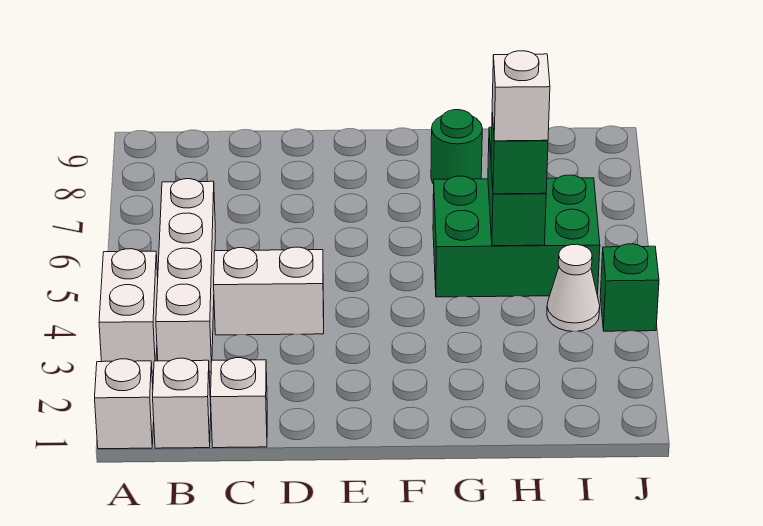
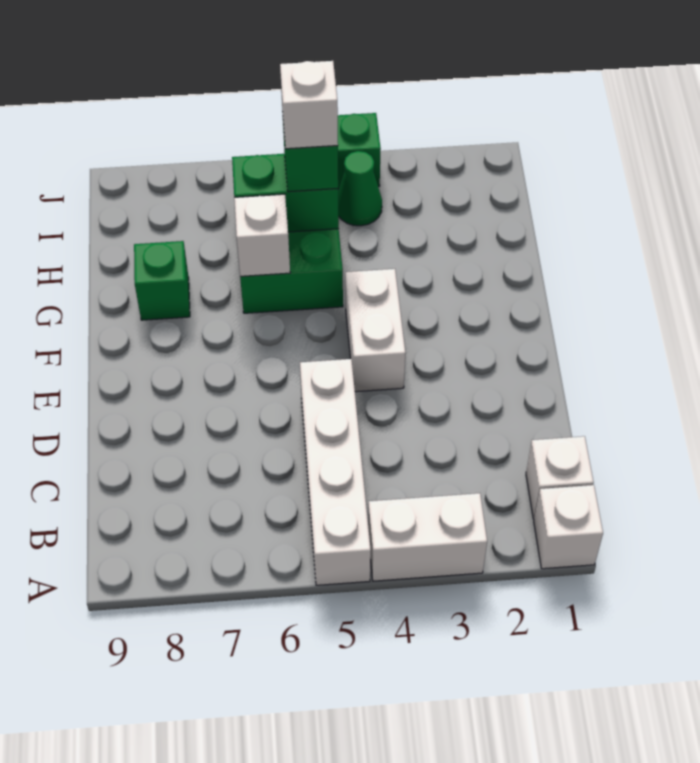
white 1x4 brick [156,179,216,372] -> white 1x4 brick turned to [300,359,371,585]
white 1x1 brick [211,358,267,448] -> white 1x1 brick moved to [234,194,290,277]
white 1x2 brick [214,247,324,335] -> white 1x2 brick moved to [345,269,406,392]
green 1x1 round brick [431,110,482,184] -> green 1x1 brick [134,241,190,320]
white 1x1 cone [547,244,600,331] -> green 1x1 cone [338,151,382,226]

